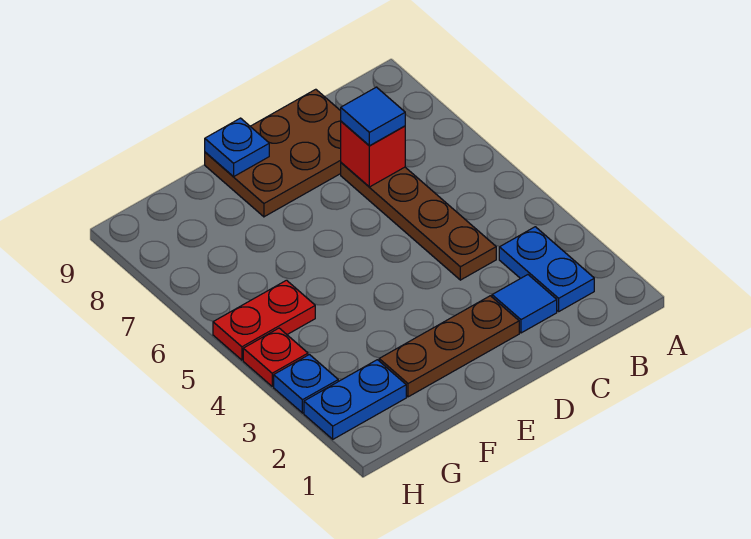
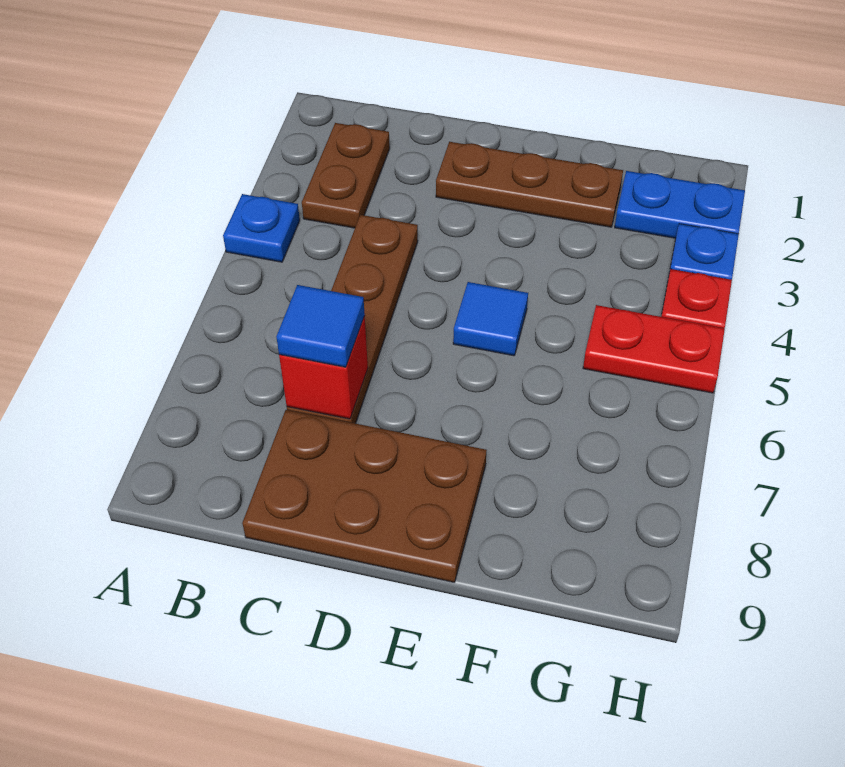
blue 1x2 plate [499,227,594,311] -> brown 1x2 plate [302,123,390,228]
blue 1x1 tile [492,275,557,333] -> blue 1x1 tile moved to [453,282,528,356]
blue 1x1 plate [205,118,269,176] -> blue 1x1 plate moved to [223,194,300,262]

